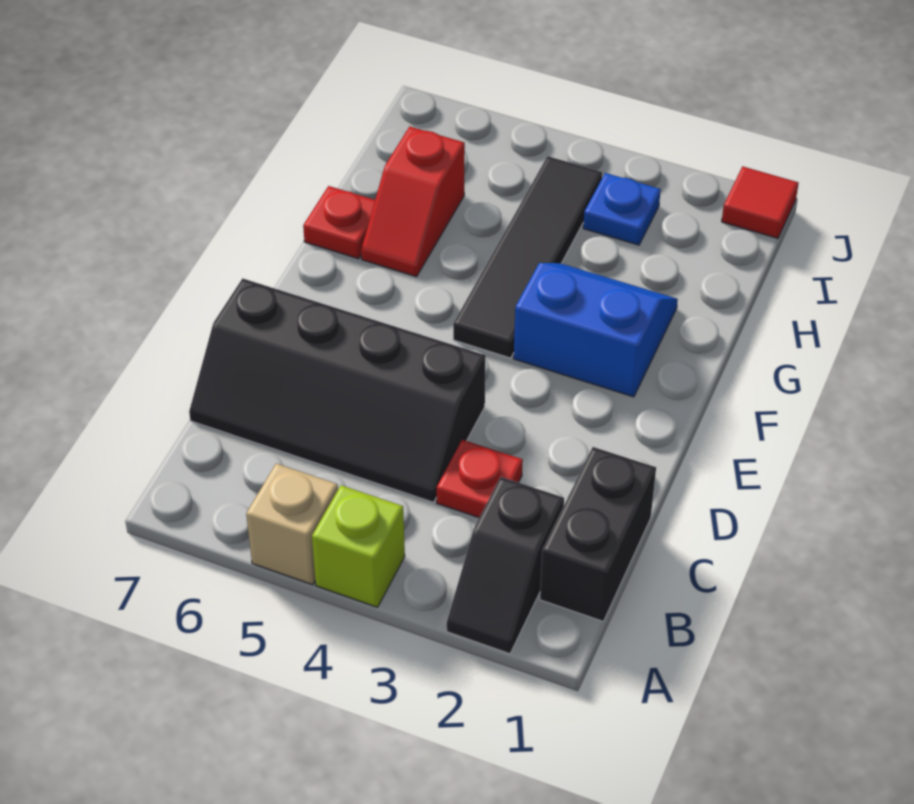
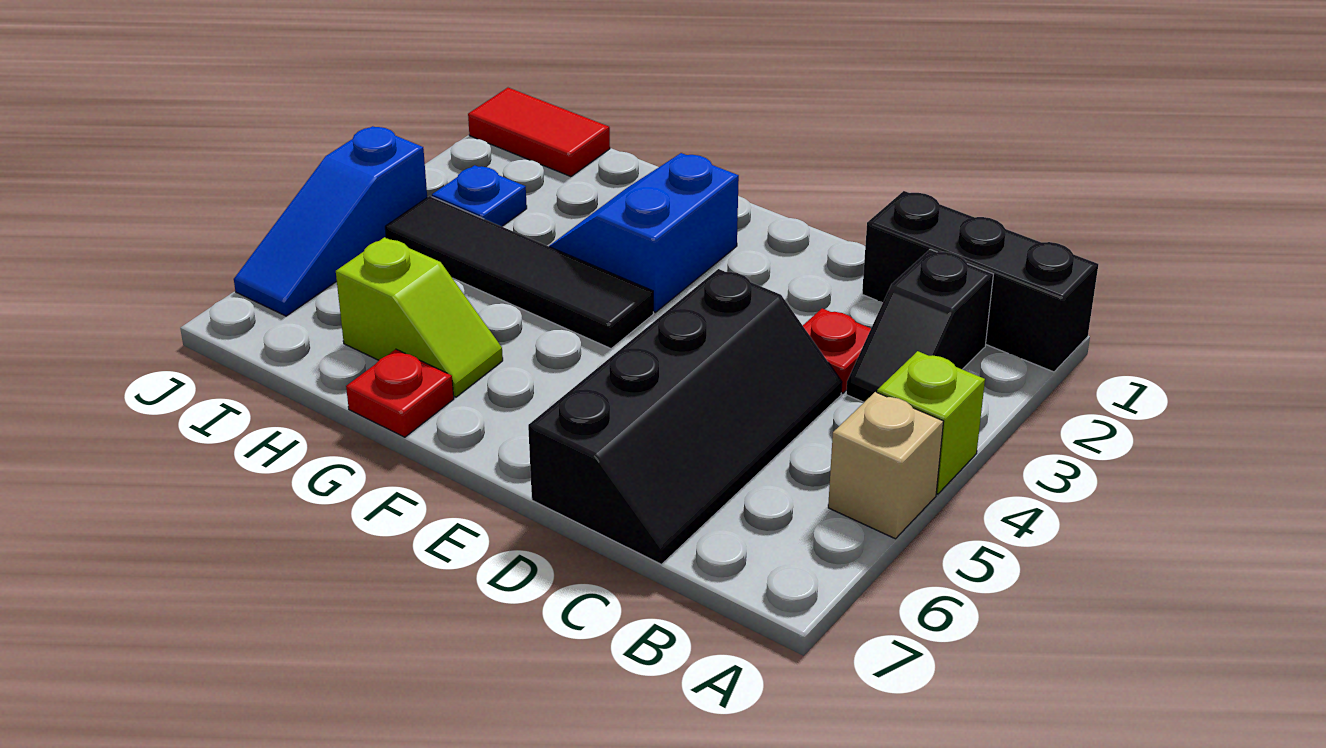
black 1x2 slope [447,477,564,654] -> black 1x2 slope turned to [846,249,993,402]
black 1x2 brick [540,447,656,621] -> black 1x3 brick [862,191,1098,372]
red 1x2 slope [361,127,465,277] -> lime 1x2 slope [336,237,503,397]
red 1x1 tile [722,166,798,238] -> red 1x2 tile [468,88,610,177]
none -> blue 1x3 slope [234,126,427,316]

